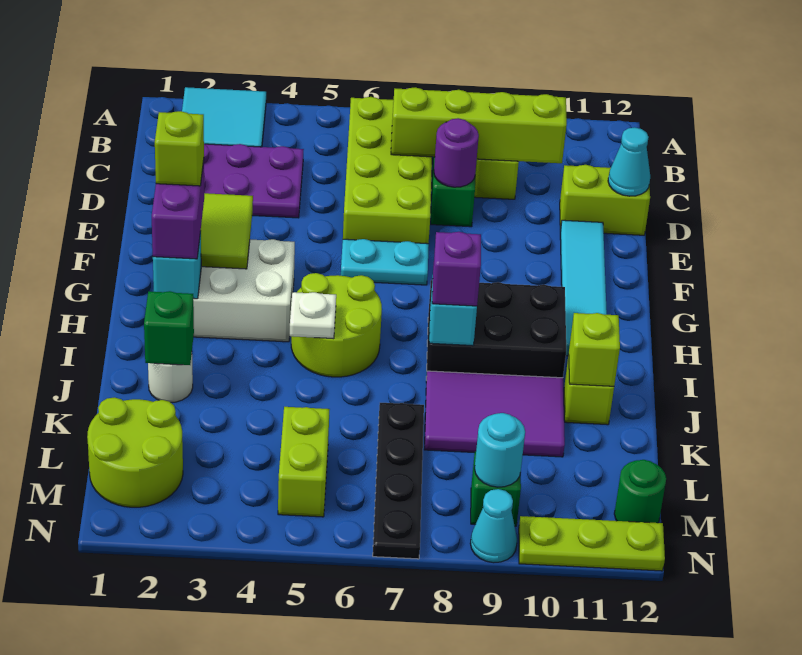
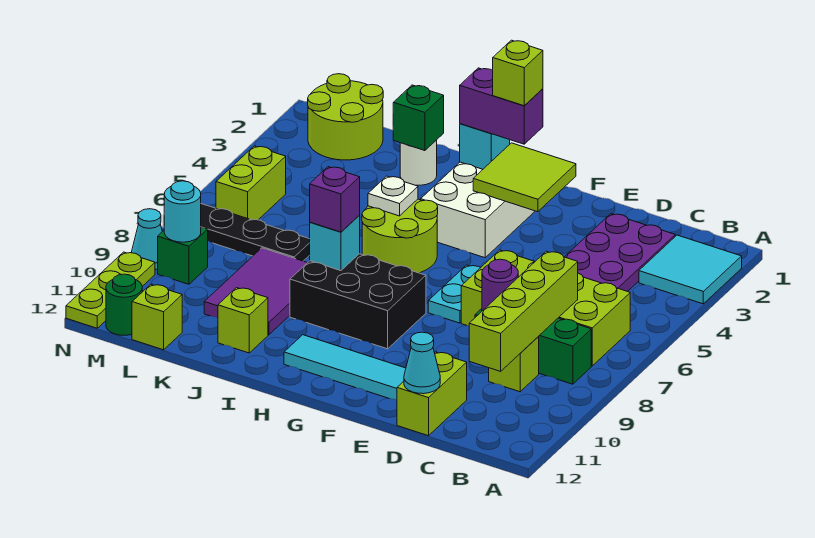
black 2x3 brick [426,280,566,379] -> black 2x3 brick turned to [290,254,426,349]
lime 1x1 brick [569,313,620,386] -> lime 1x1 brick moved to [132,284,182,350]
lime 1x2 brick [278,407,330,517] -> lime 1x2 brick turned to [216,146,286,220]

